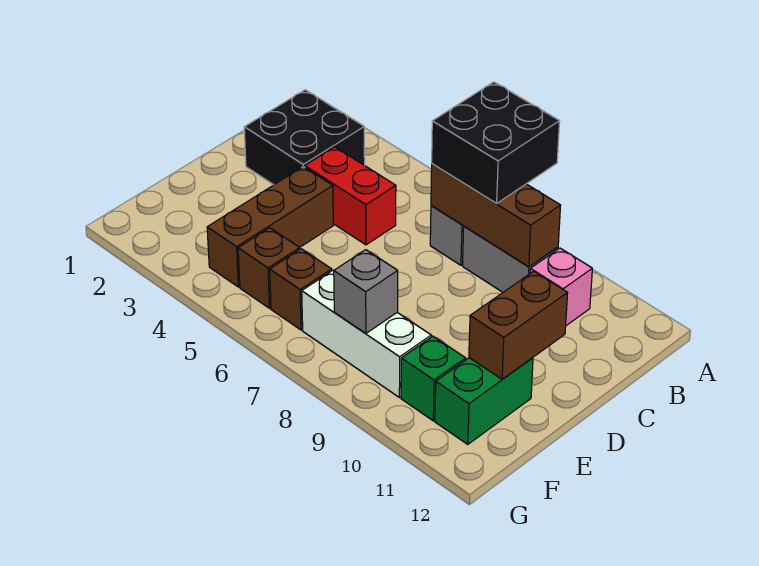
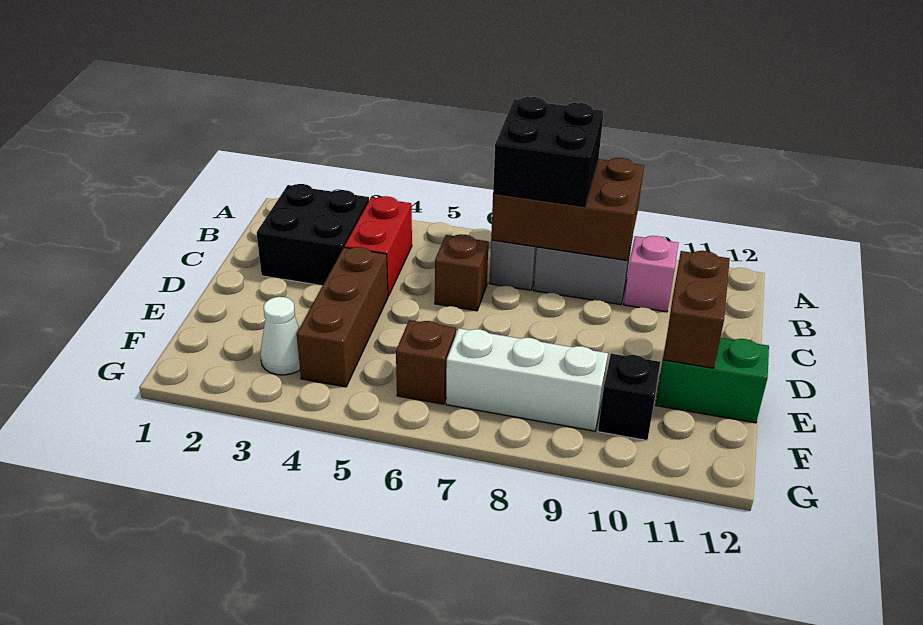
brown 1x3 brick [431,164,561,267] -> brown 2x3 brick [491,158,644,260]
red 1x2 brick [305,147,396,245] -> red 1x2 brick turned to [344,196,412,296]
green 1x2 brick [435,358,533,444] -> green 1x2 brick turned to [656,338,769,423]
none -> white 1x1 cone [260,297,300,375]
brown 1x1 brick [238,228,300,308] -> brown 1x1 brick moved to [435,234,489,311]
grey 1x1 brick [334,250,398,333] -> none
green 1x1 brick [401,336,466,421] -> black 1x1 brick [598,354,660,440]

